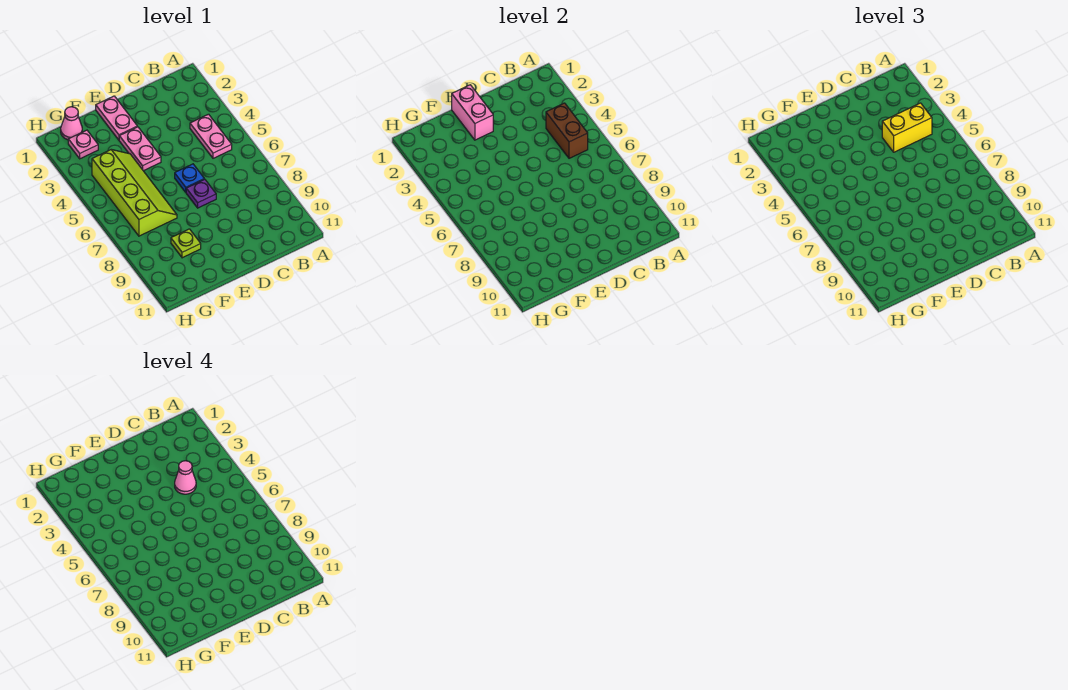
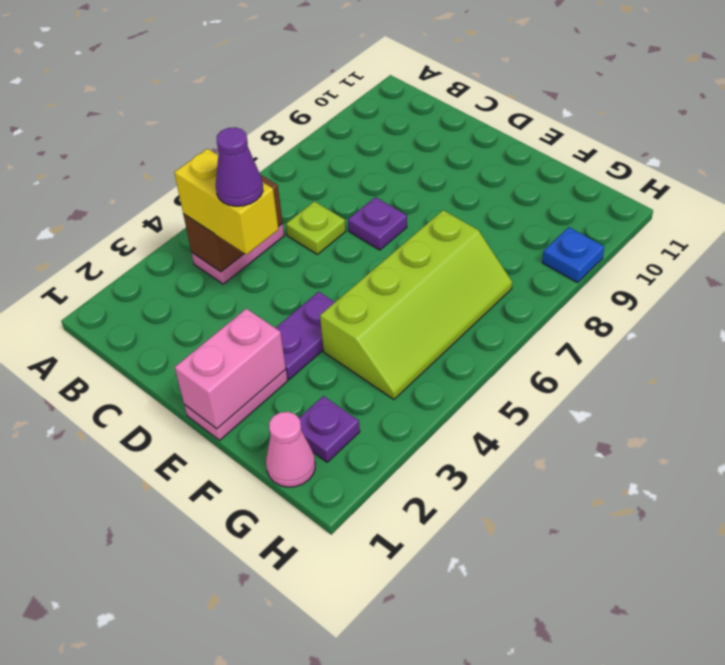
pink 1x1 cone [175,461,196,494] -> purple 1x1 cone [216,127,263,206]
blue 1x1 plate [175,164,204,192] -> blue 1x1 plate moved to [542,227,604,283]
pink 1x2 plate [119,127,161,171] -> purple 1x2 plate [276,292,335,380]
lime 2x4 slope [92,150,177,236] -> lime 2x4 slope turned to [320,210,512,399]
lime 1x1 plate [171,229,201,258] -> lime 1x1 plate moved to [286,201,346,254]
pink 1x1 plate [68,130,98,159] -> purple 1x1 plate [299,396,360,462]

